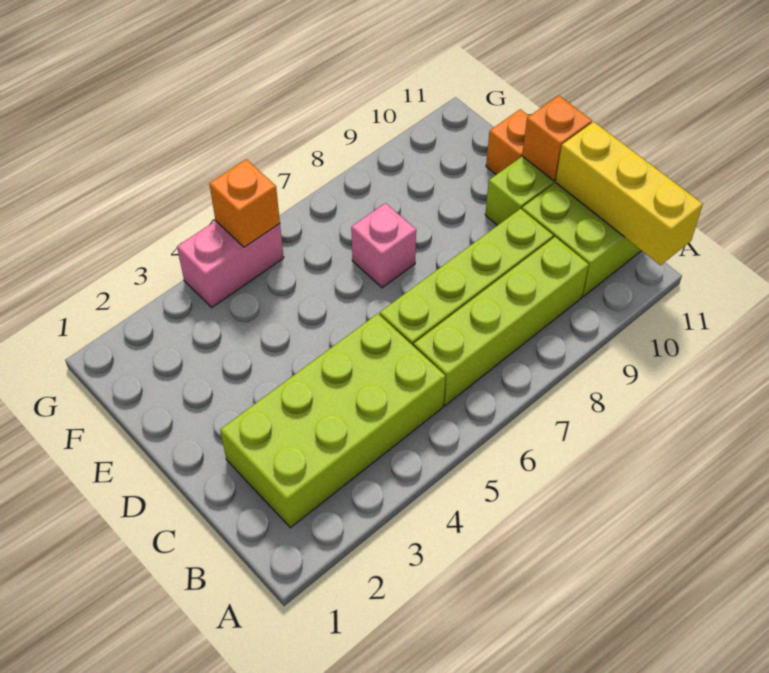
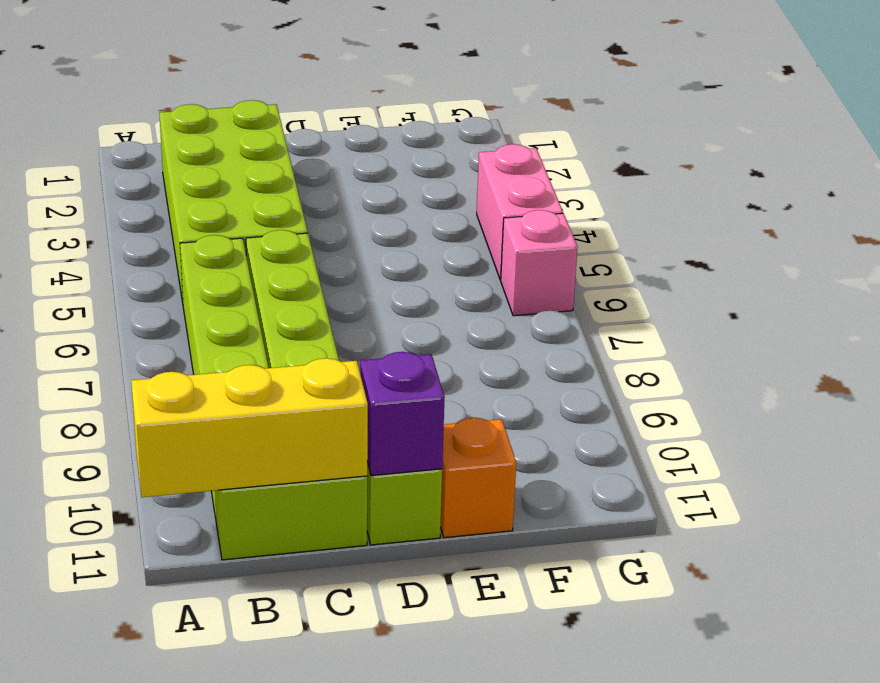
orange 1x1 brick [522,96,592,181] -> purple 1x1 brick [360,352,445,476]
pink 1x1 brick [351,203,416,288] -> pink 1x1 brick moved to [501,210,578,316]
orange 1x1 brick [209,159,280,247] -> none

